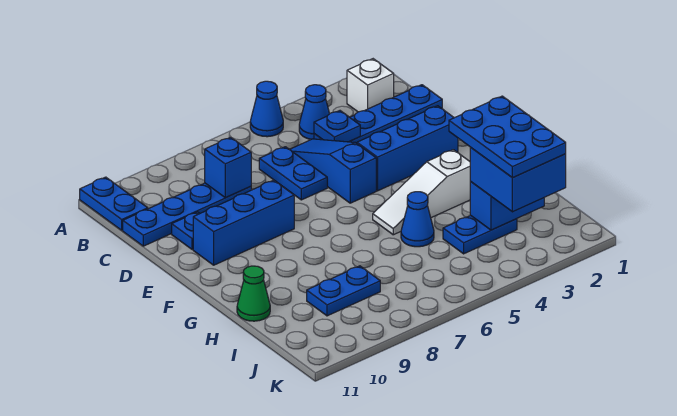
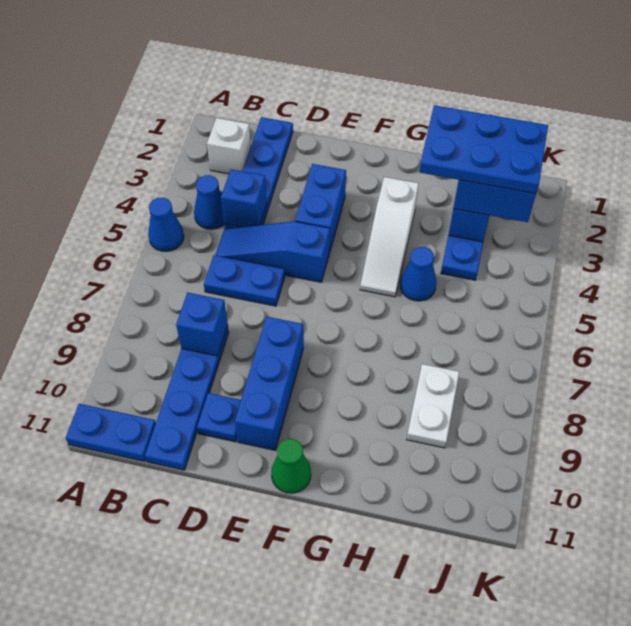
blue 1x1 plate [314,111,360,142] -> blue 1x1 brick [221,170,267,227]
blue 1x3 brick [357,106,458,191] -> blue 1x2 brick [295,164,346,250]
green 1x1 cone [237,266,270,321] -> green 1x1 cone moved to [271,439,311,493]
blue 1x2 plate [307,266,380,316] -> white 1x2 plate [407,364,459,448]

